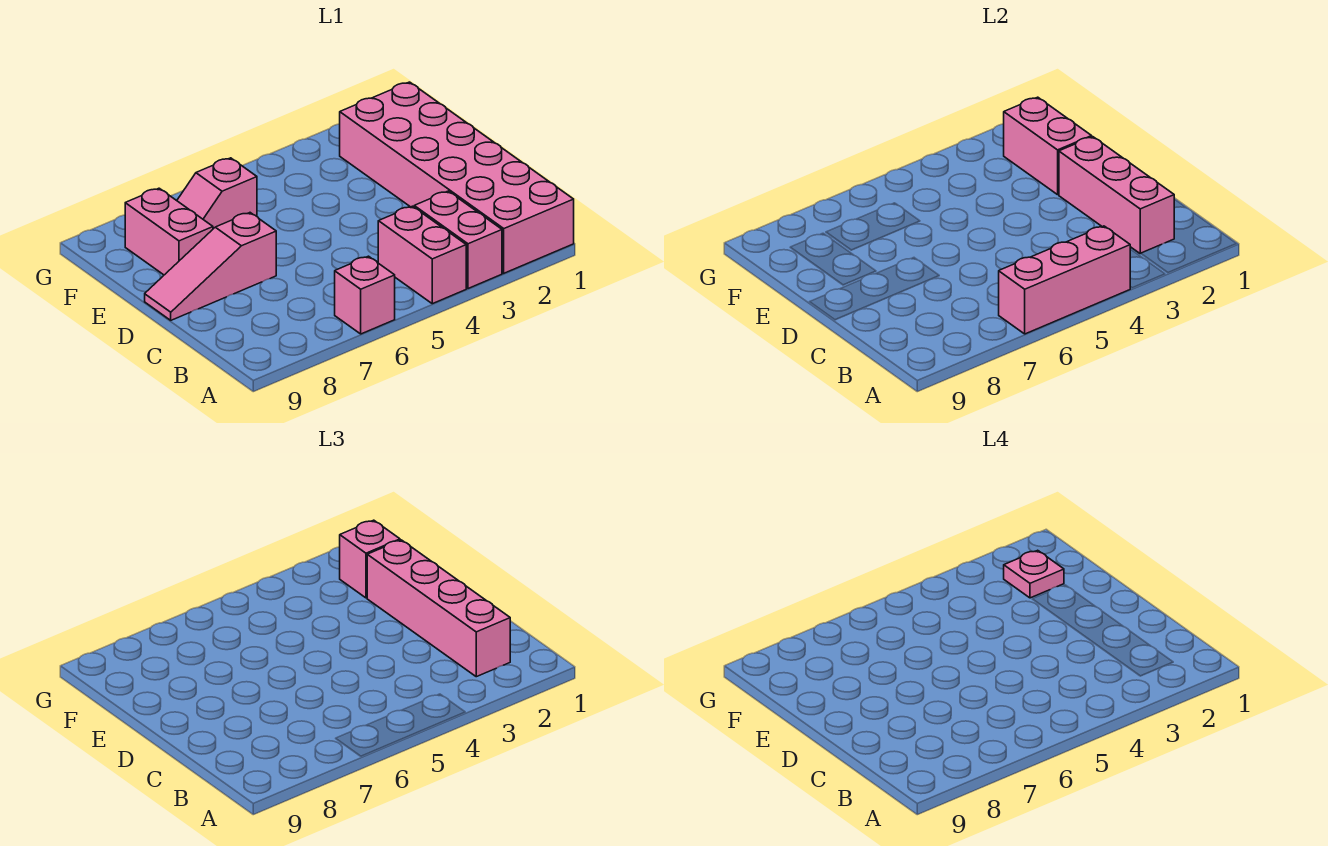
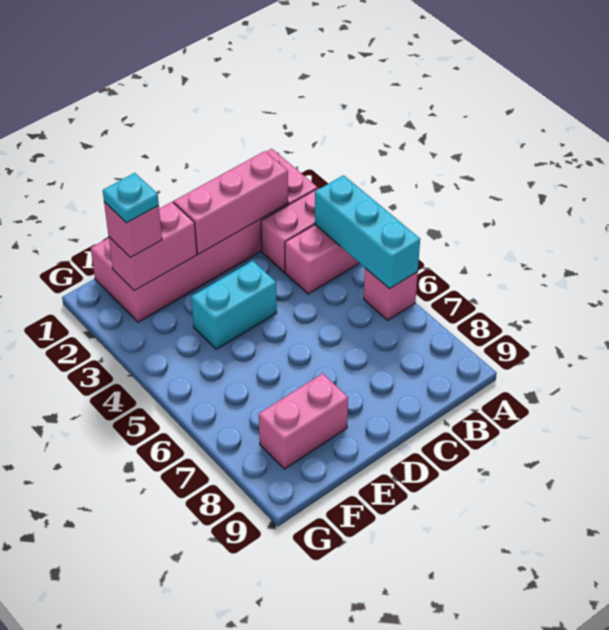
pink 1x3 brick [999,226,1130,334] -> cyan 1x3 brick [315,175,420,289]
pink 1x4 brick [367,540,510,677] -> none
none -> cyan 1x2 brick [191,261,277,349]
pink 1x3 slope [145,213,276,320] -> none
pink 1x1 plate [1004,550,1064,598] -> cyan 1x1 plate [103,173,159,223]
pink 1x2 slope [177,158,257,229] -> none

